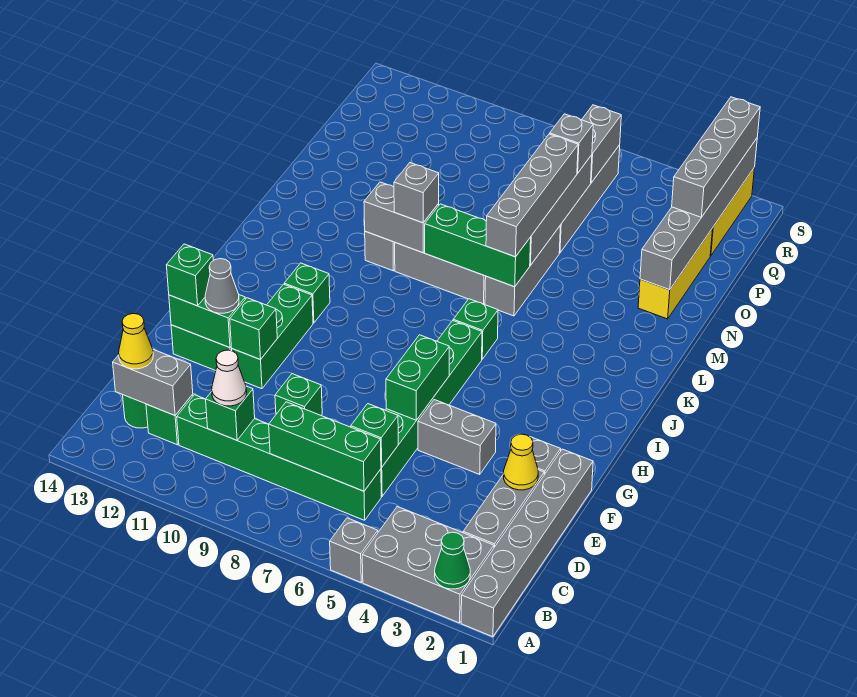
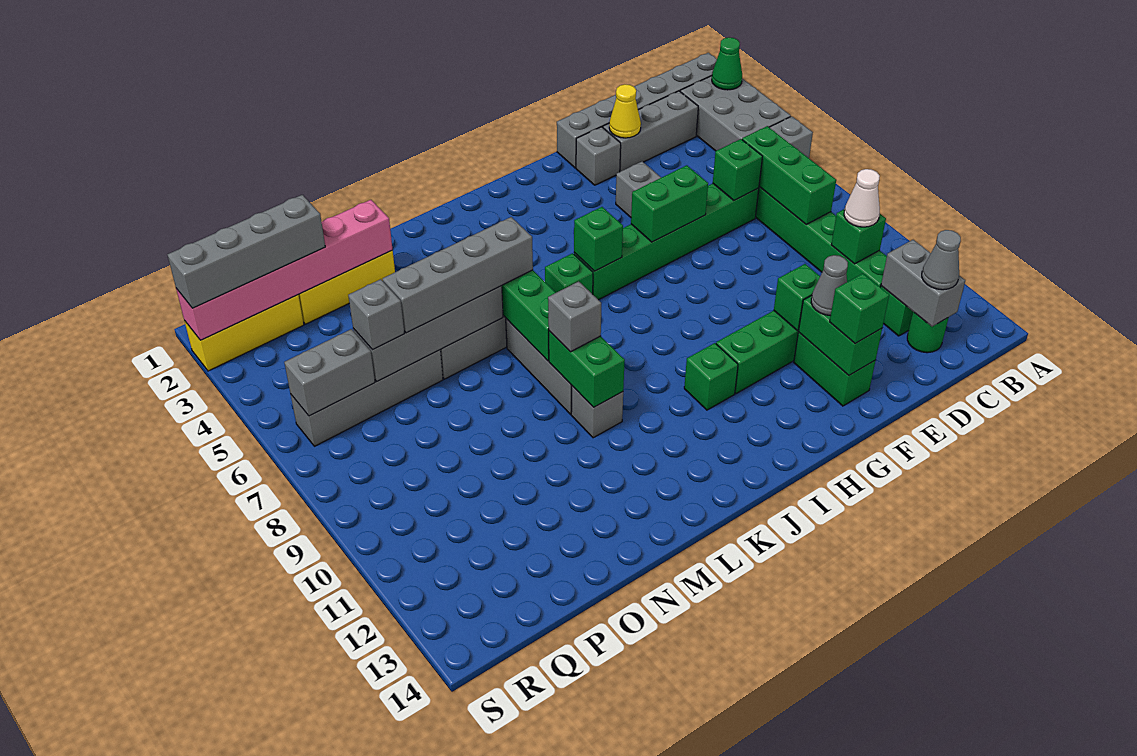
yellow 1x1 cone [119,314,153,369] -> grey 1x1 cone [922,230,961,290]
green 1x1 brick [275,374,322,415] -> green 1x1 brick moved to [574,207,623,271]
grey 1x2 brick [364,182,439,253] -> green 1x2 brick [549,331,625,407]
grey 1x6 brick [640,138,757,290] -> pink 1x6 brick [176,200,393,340]

